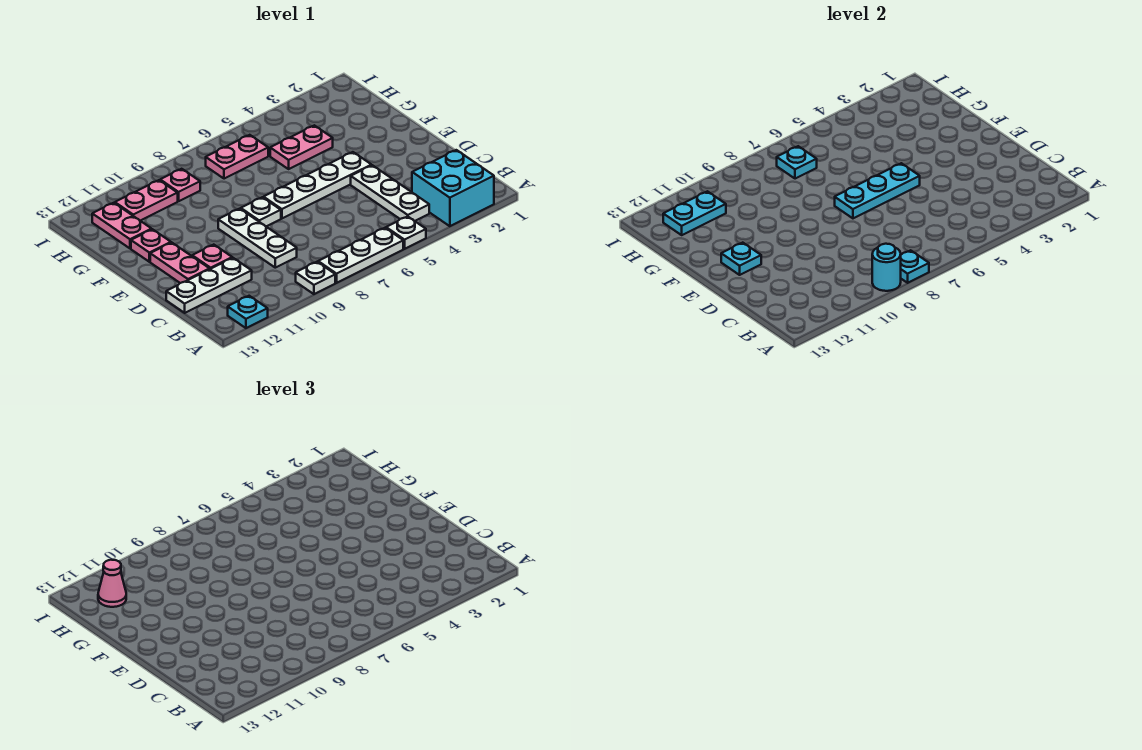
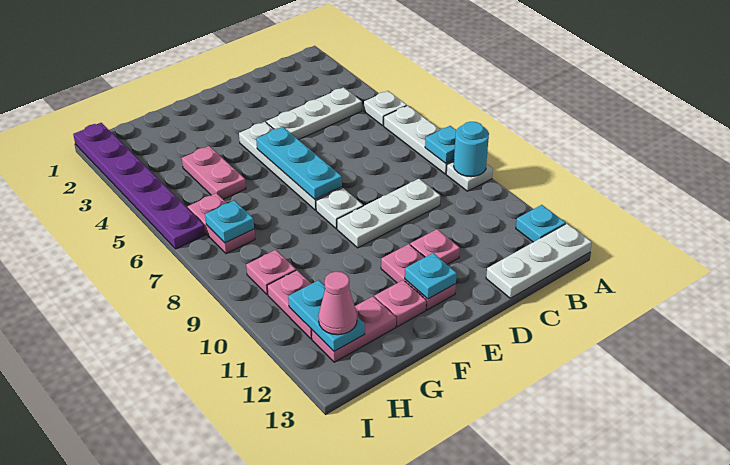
cyan 2x2 brick [412,150,494,226] -> none
white 1x3 plate [166,258,252,313] -> white 1x3 plate turned to [486,224,592,298]
pink 1x2 plate [150,243,209,283] -> pink 1x2 plate turned to [381,244,456,310]
none -> purple 1x6 plate [73,123,205,249]

